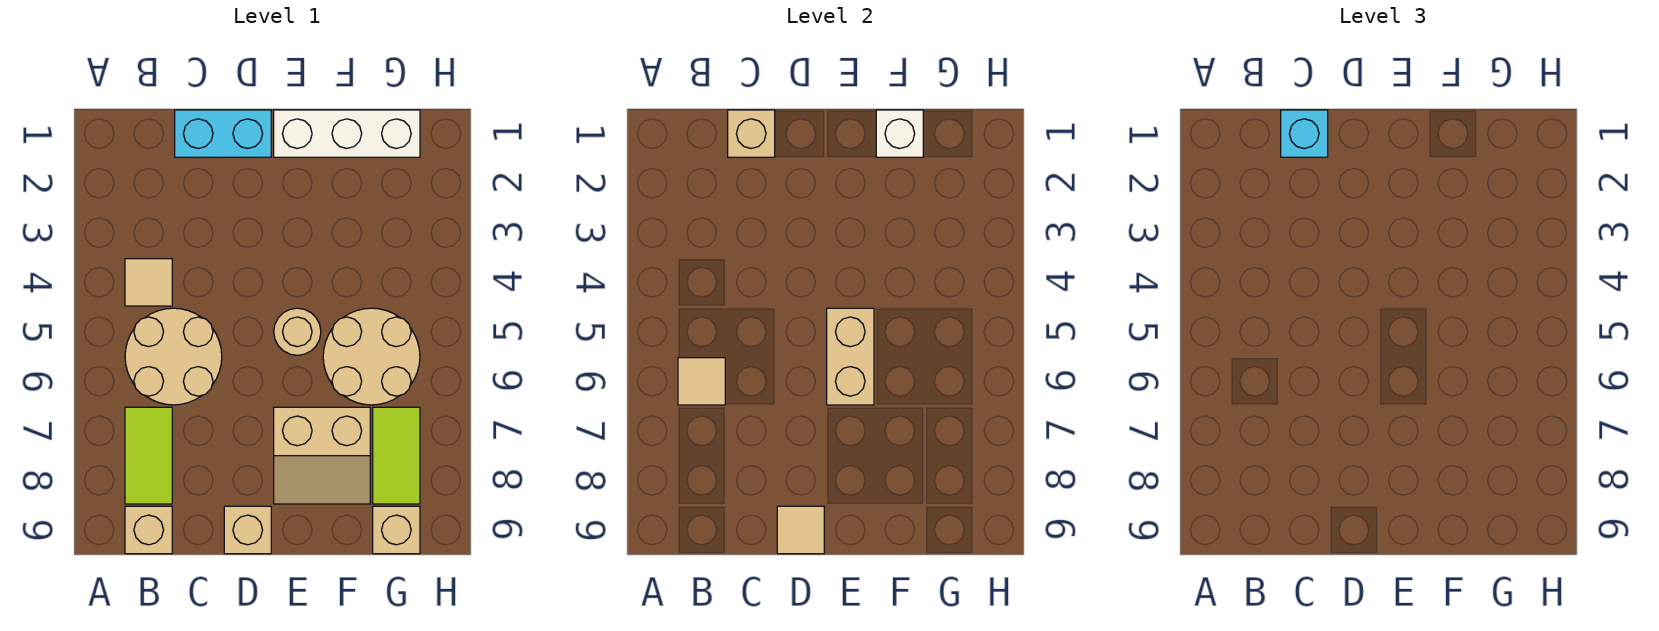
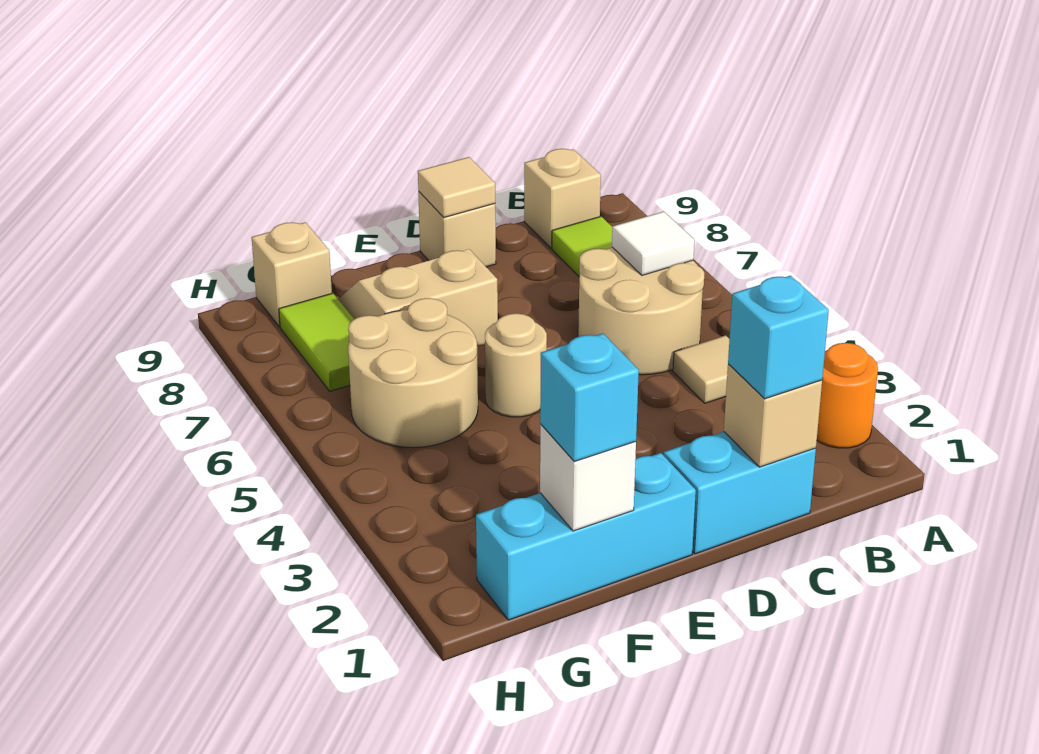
none -> orange 1x1 round brick [817,343,878,448]
tan 1x1 tile [678,358,725,405] -> white 1x1 tile [612,212,694,275]
white 1x3 brick [274,110,420,157] -> cyan 1x3 brick [476,453,696,620]
tan 1x2 brick [827,308,874,405] -> none
none -> cyan 1x1 brick [540,333,639,462]

